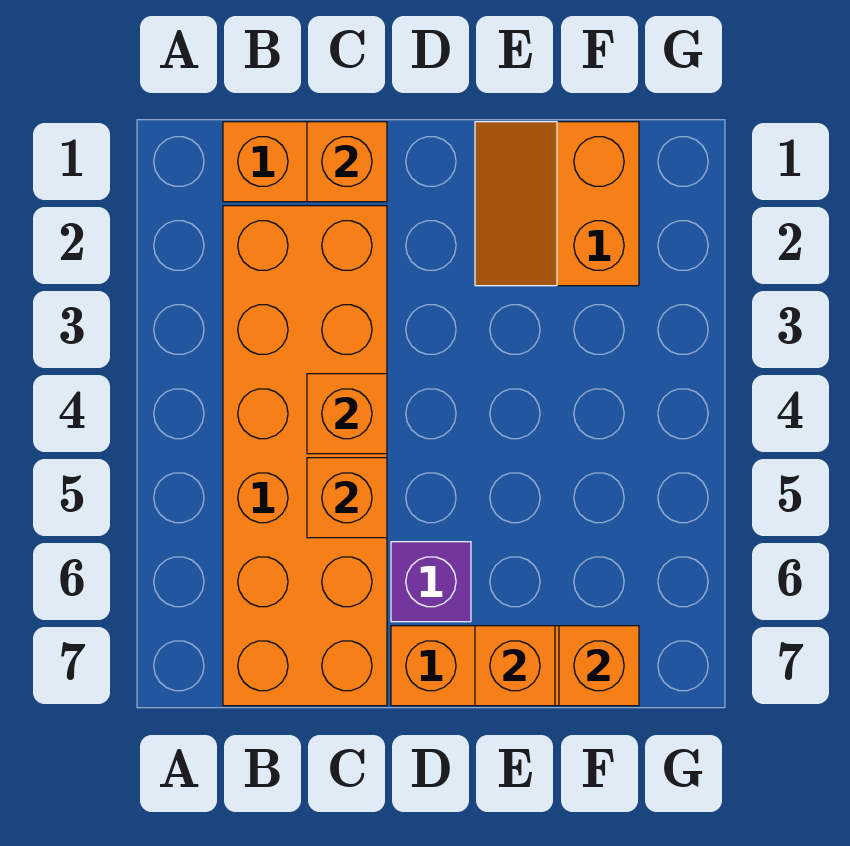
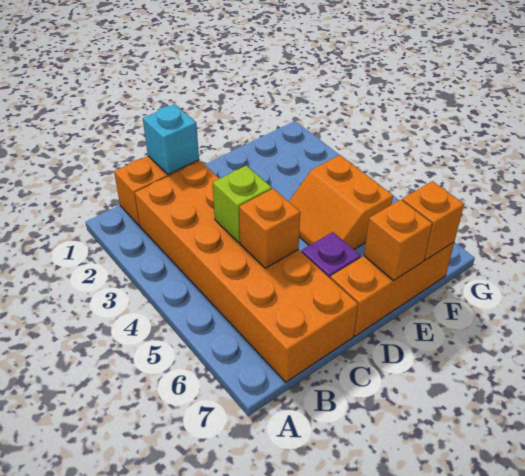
orange 1x1 brick [307,122,387,202] -> cyan 1x1 brick [143,104,199,174]
orange 1x1 brick [307,374,387,454] -> lime 1x1 brick [213,166,272,242]
orange 2x2 slope [475,122,639,286] -> orange 2x2 slope moved to [289,155,393,249]

